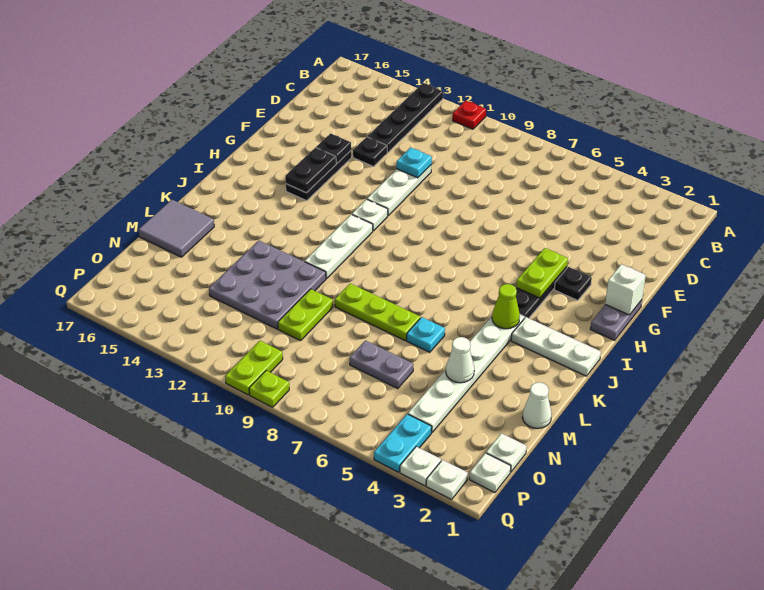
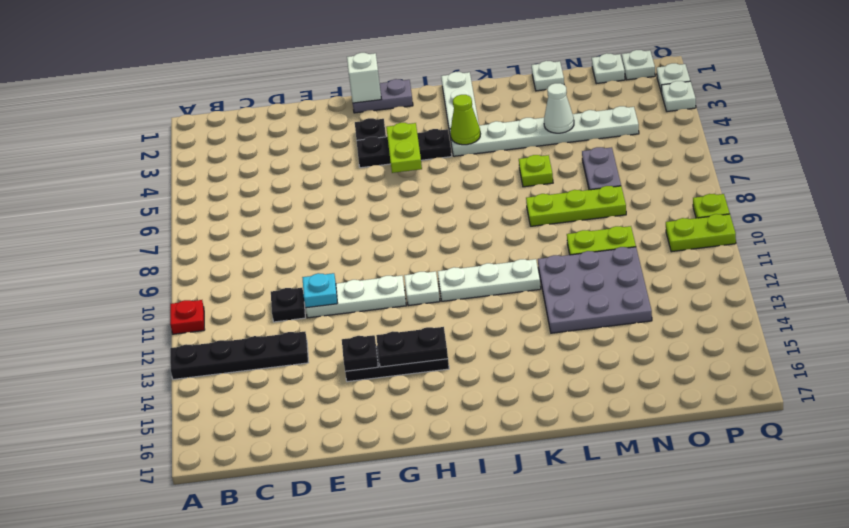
black 1x1 plate [353,137,387,167] -> black 1x1 plate moved to [271,288,305,322]
lime 1x2 plate [516,248,568,298] -> lime 1x2 plate turned to [386,123,422,173]
cyan 1x1 plate [407,317,445,352] -> lime 1x1 plate [519,155,553,187]
lime 1x3 plate [335,284,420,340] -> lime 1x3 plate turned to [526,186,626,226]
grey 2x2 tile [138,200,214,257] -> none
white 1x1 cone [522,382,552,428] -> white 1x1 plate [532,61,564,91]
cyan 1x2 plate [374,414,432,472] -> none

